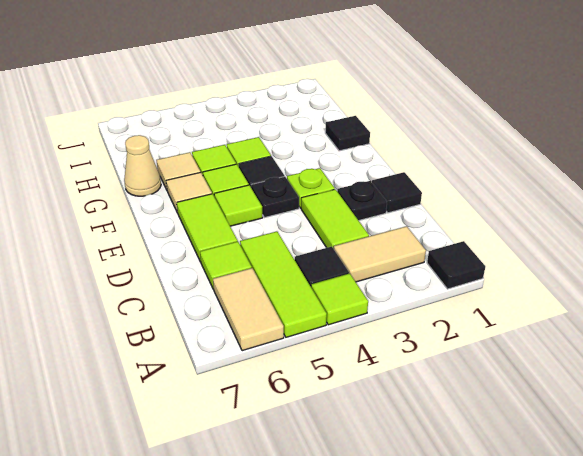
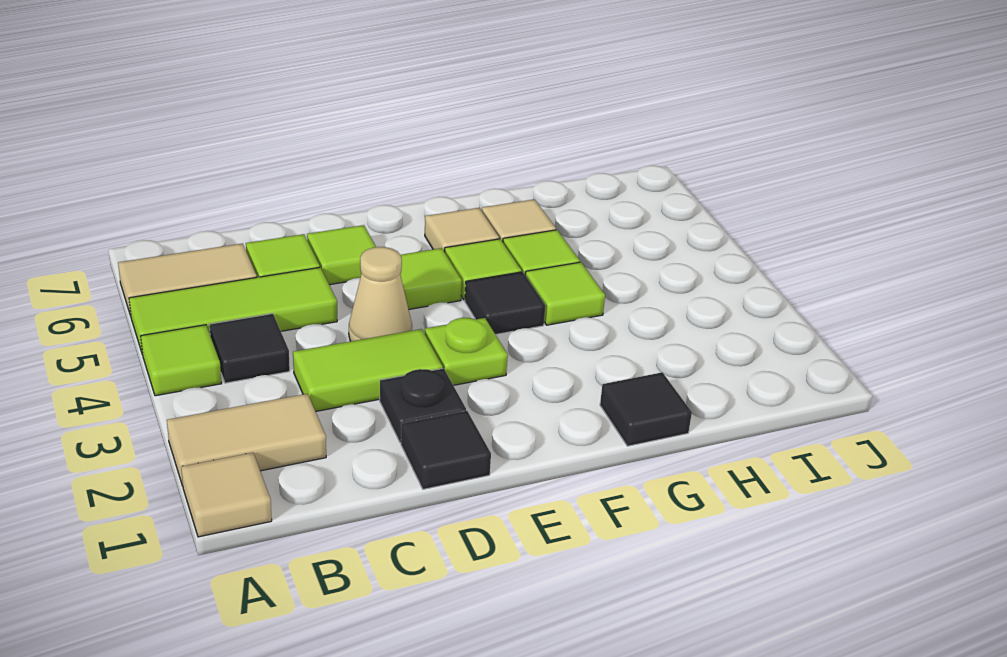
black 1x1 tile [427,241,485,289] -> tan 1x1 tile [181,453,272,537]
tan 1x2 tile [334,226,426,282] -> tan 1x2 tile turned to [167,394,326,486]
lime 1x2 tile [177,194,238,262] -> lime 1x1 tile [307,225,376,285]
black 1x1 plate [251,177,299,218] -> none
tan 1x1 cone [124,135,161,196] -> tan 1x1 cone moved to [349,247,412,341]

